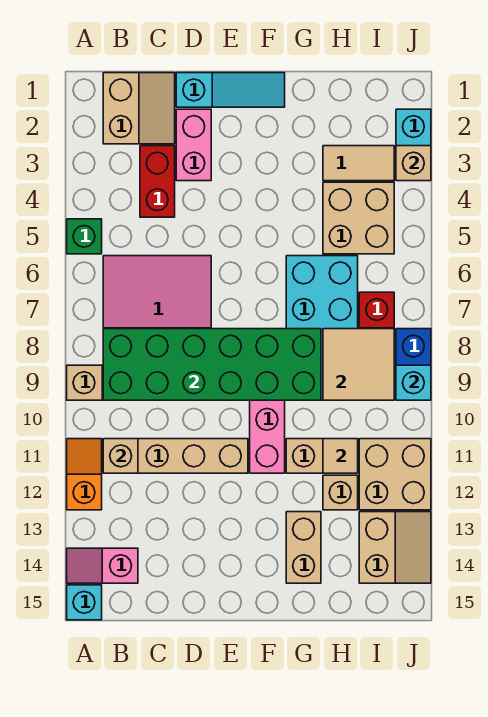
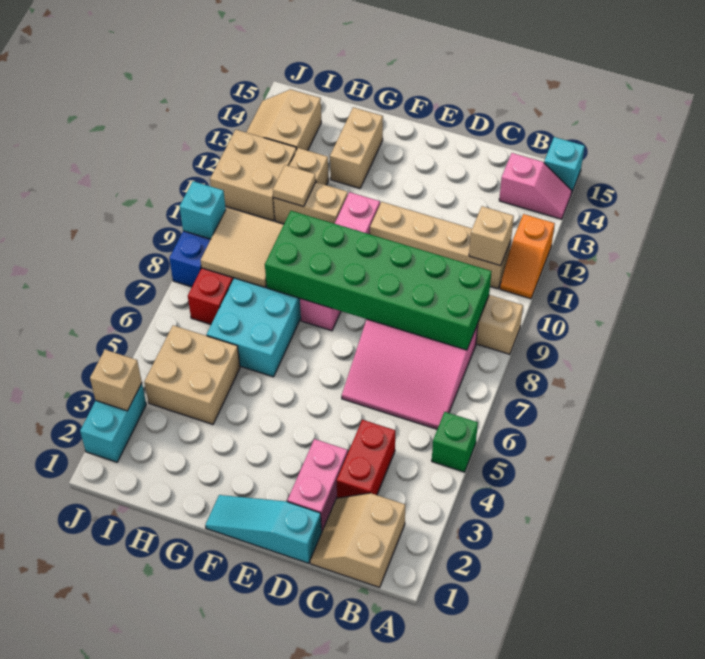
tan 1x2 tile [323,146,394,181] -> none

